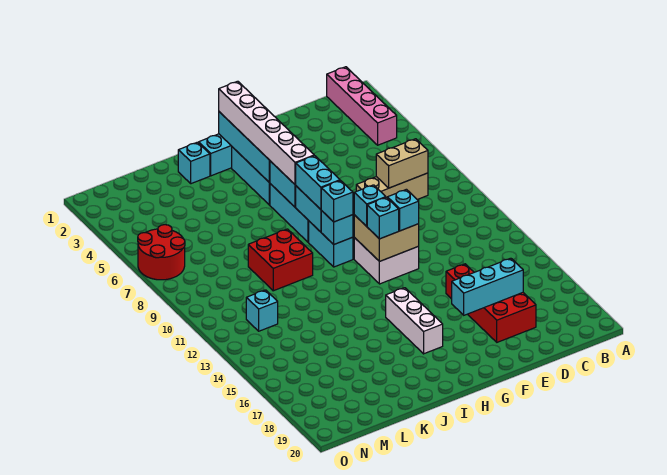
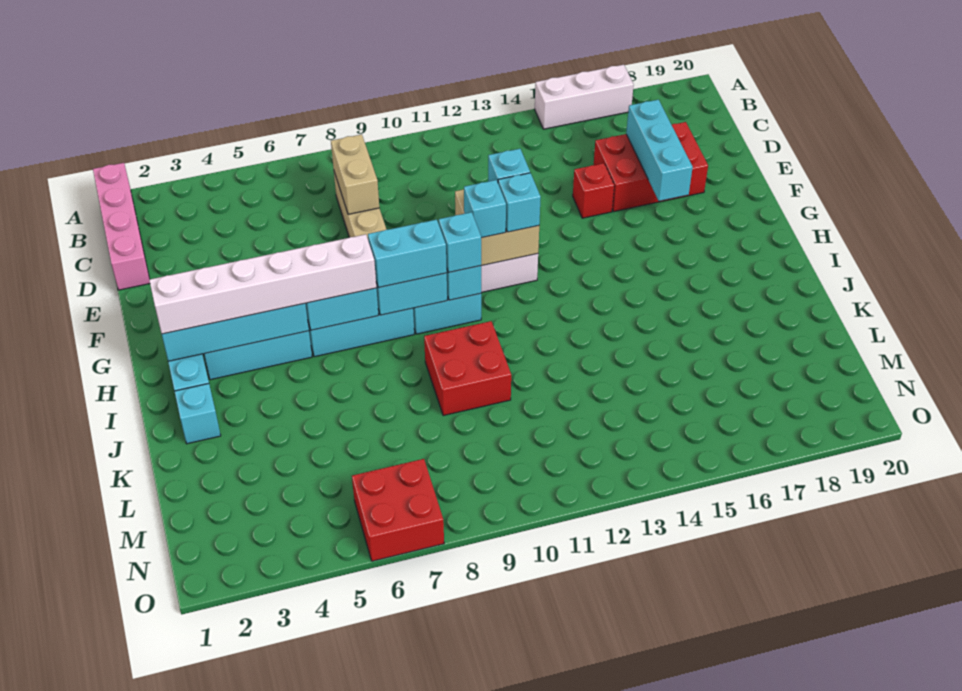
pink 1x4 brick [327,67,397,145] -> pink 1x4 brick turned to [93,163,150,290]
white 1x3 brick [386,288,443,354] -> white 1x3 brick moved to [535,65,634,129]
cyan 1x1 brick [246,290,278,331] -> none
red 2x2 round brick [138,225,185,280] -> red 2x2 brick [352,459,444,561]

